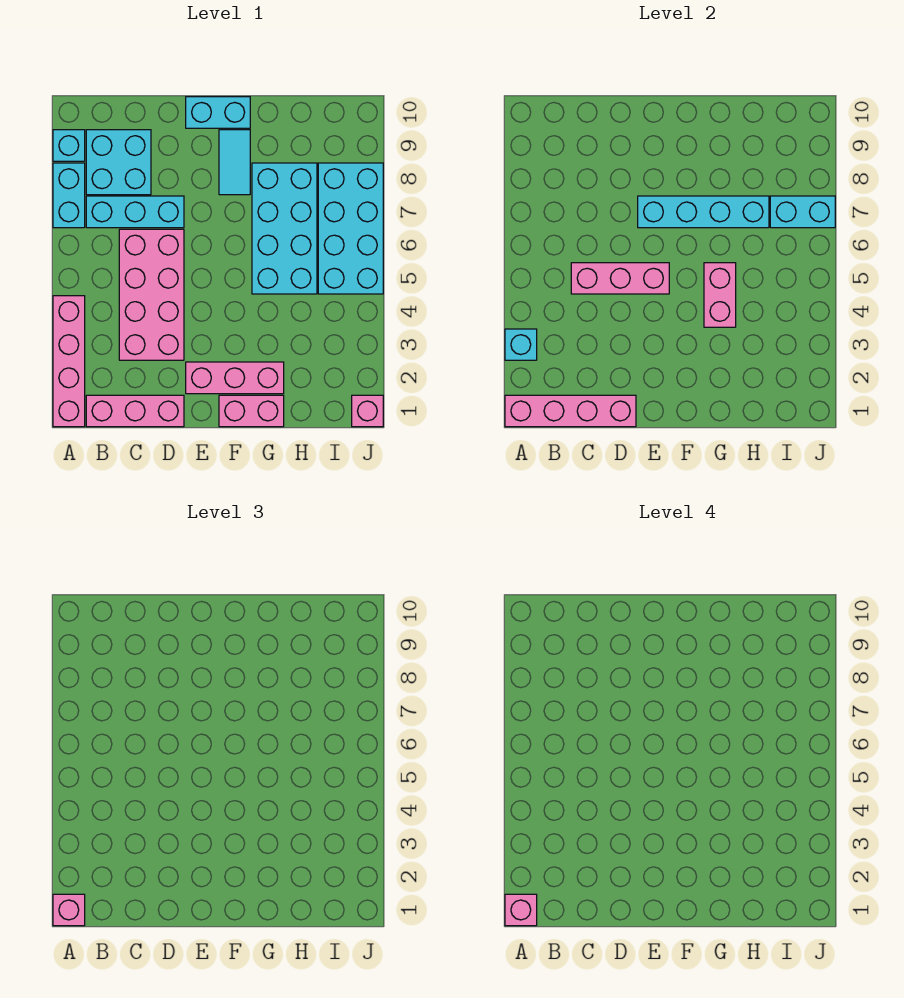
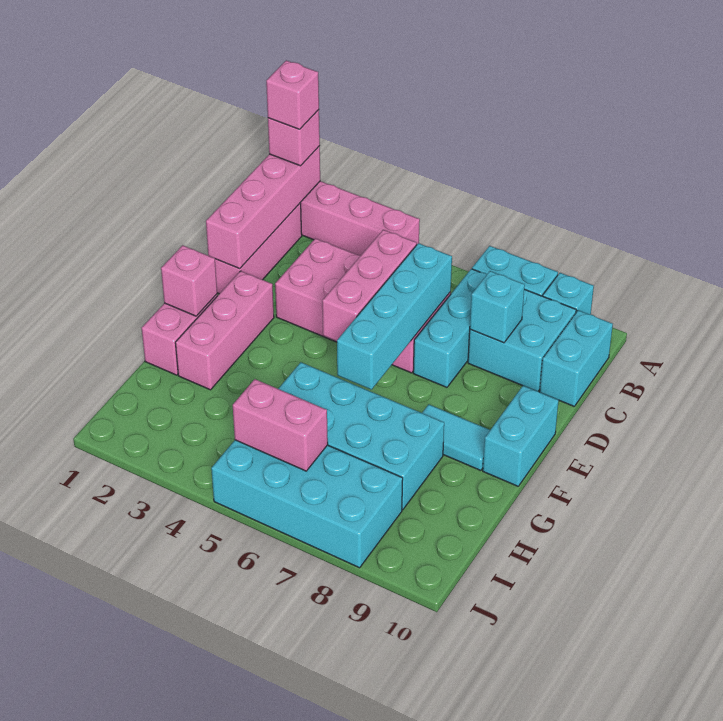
cyan 1x1 brick [505,329,537,360] -> cyan 1x1 brick moved to [470,271,525,343]
cyan 1x4 brick [638,196,769,228] -> cyan 1x4 brick moved to [337,243,452,390]
pink 1x2 brick [704,263,736,327] -> pink 1x2 brick moved to [233,379,328,471]
cyan 1x2 brick [770,196,835,228] -> cyan 1x2 brick moved to [540,310,613,406]
pink 1x1 brick [352,395,383,427] -> pink 1x1 brick moved to [161,245,217,316]

